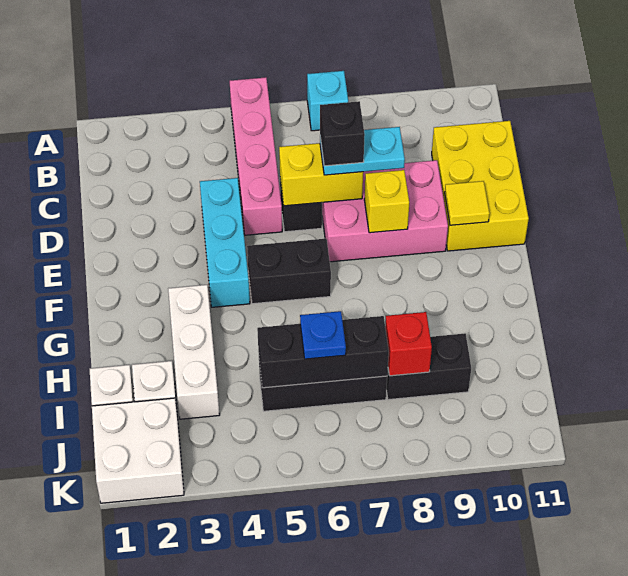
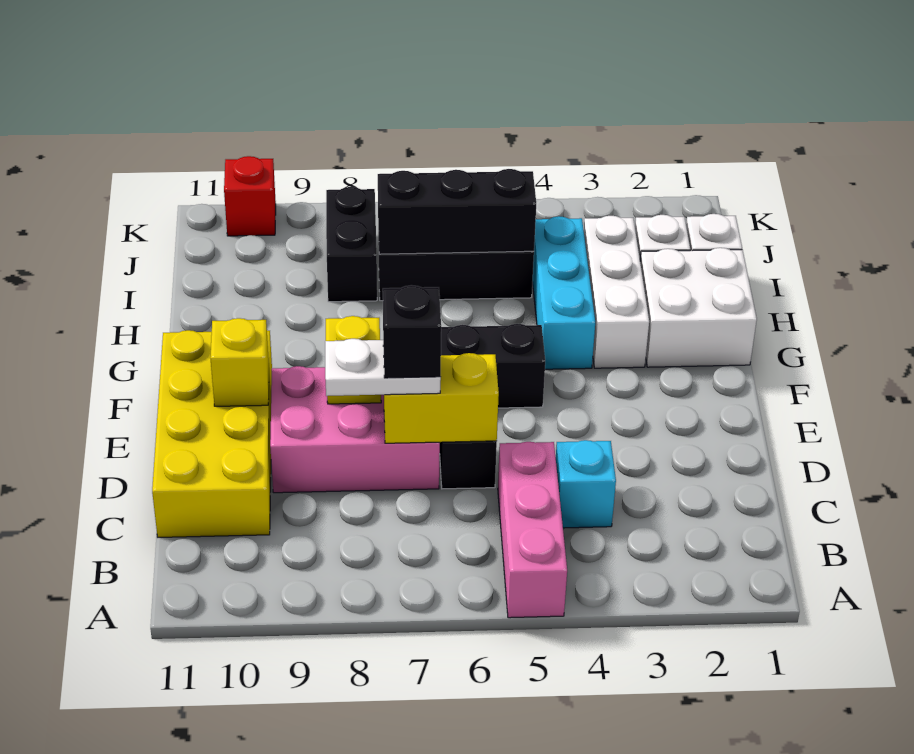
pink 1x4 brick [230,77,282,235] -> pink 1x3 brick [498,442,567,618]
cyan 1x1 brick [307,71,348,131] -> cyan 1x1 brick moved to [556,440,616,528]
yellow 2x3 brick [432,121,529,251] -> yellow 2x4 brick [152,330,272,537]
cyan 1x3 brick [200,178,250,307] -> cyan 1x3 brick moved to [532,216,595,369]
cyan 1x2 plate [320,127,405,175] -> white 1x2 plate [325,339,441,396]
yellow 1x1 tile [445,181,490,225] -> yellow 1x1 brick [210,318,269,406]
blue 1x1 plate [300,311,346,359] -> none
black 1x2 brick [386,333,471,400] -> black 1x2 brick turned to [326,187,377,302]
red 1x1 brick [385,312,432,376] -> red 1x1 brick moved to [224,156,276,236]
white 2x2 brick [92,398,184,503] -> white 2x2 brick moved to [640,248,757,367]

